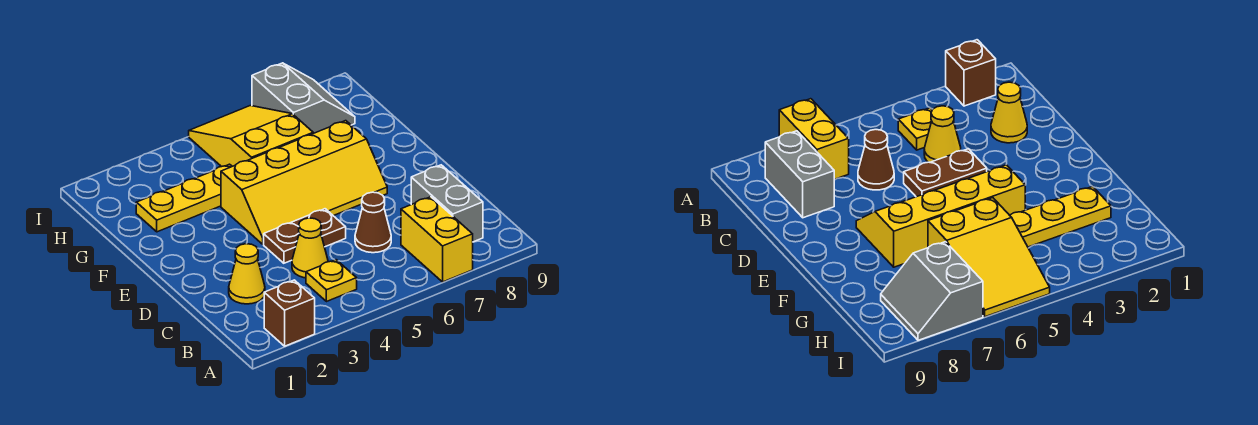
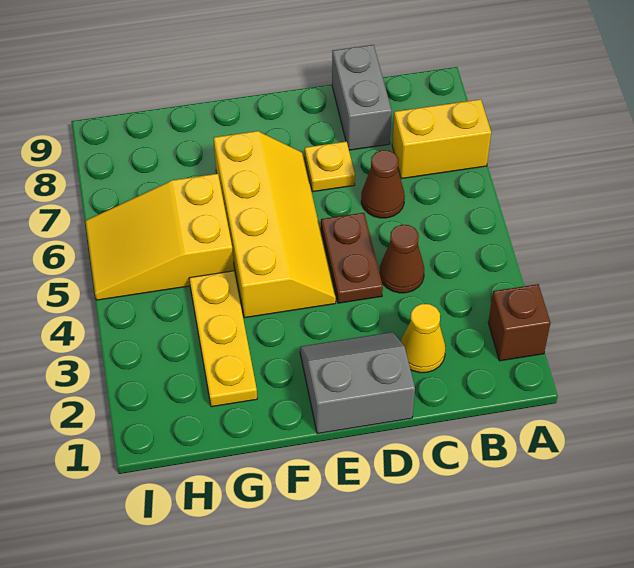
yellow 1x1 plate [306,260,357,302] -> yellow 1x1 plate moved to [305,141,355,192]
grey 1x2 brick [411,165,483,242] -> grey 1x2 brick turned to [332,45,392,150]
yellow 1x1 cone [292,218,328,278] -> brown 1x1 cone [380,225,424,293]
grey 2x2 slope [252,63,355,133] -> grey 2x2 slope moved to [300,332,415,434]

